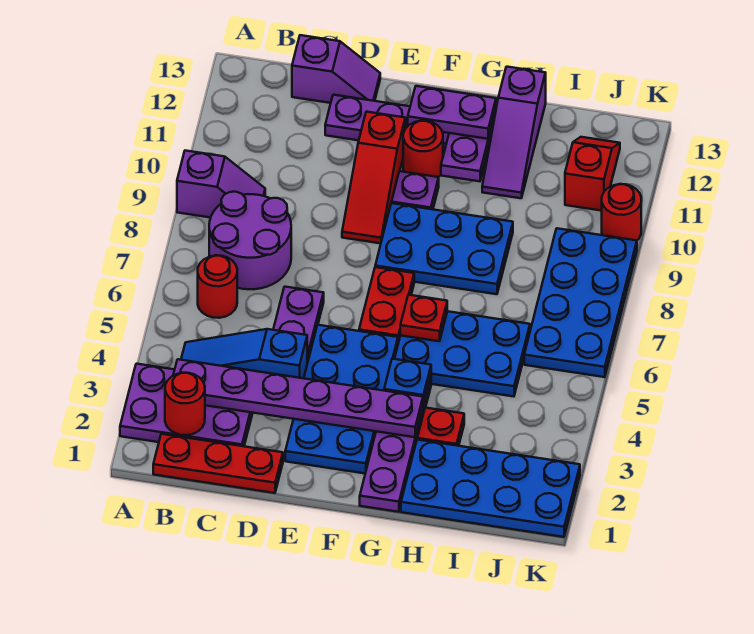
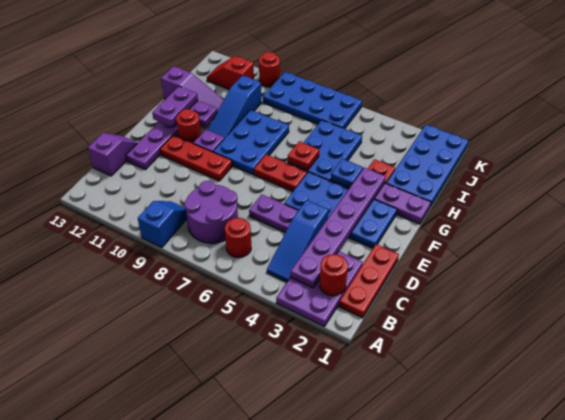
purple 1x2 slope [177,151,265,218] -> blue 1x2 slope [138,201,187,248]
red 1x3 slope [342,112,405,243] -> red 1x3 plate [160,135,232,181]
none -> blue 1x3 slope [208,76,261,137]

